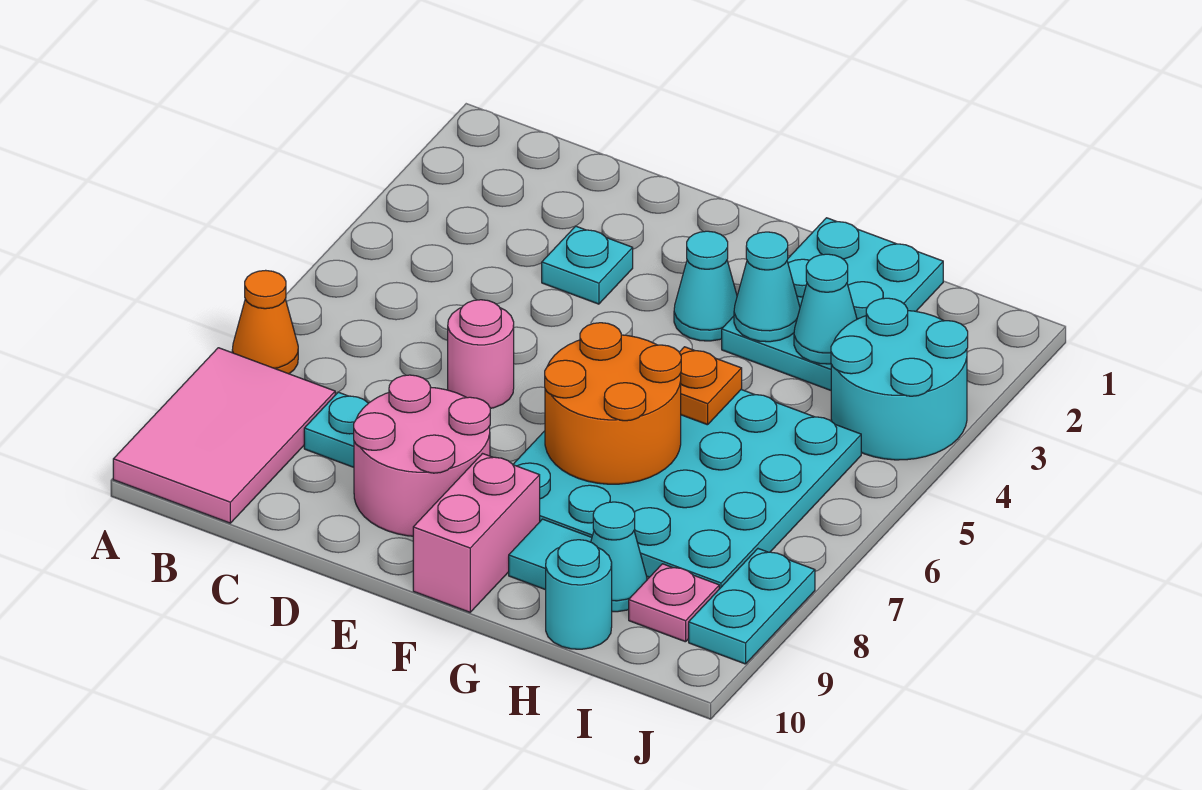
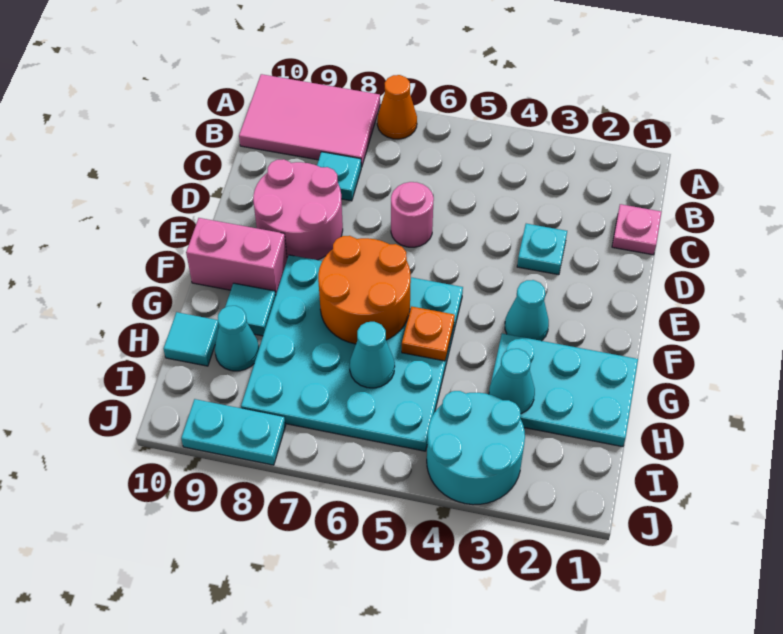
cyan 1x1 cone [734,232,800,342] -> cyan 1x1 cone moved to [350,322,395,388]
cyan 1x1 round brick [546,540,612,649] -> cyan 1x1 tile [164,312,219,366]
pink 1x1 plate [629,564,719,642] -> pink 1x1 plate moved to [612,204,662,255]

